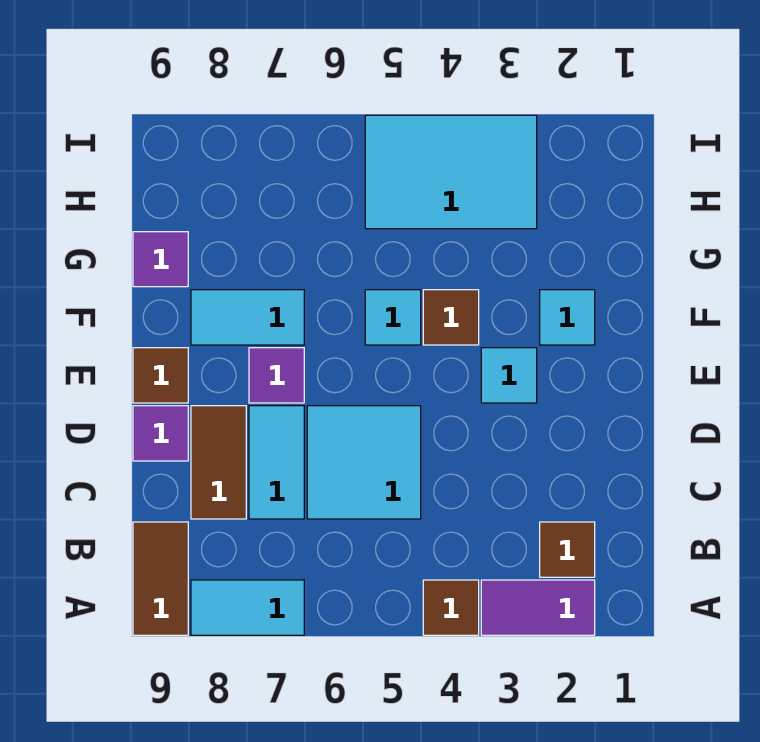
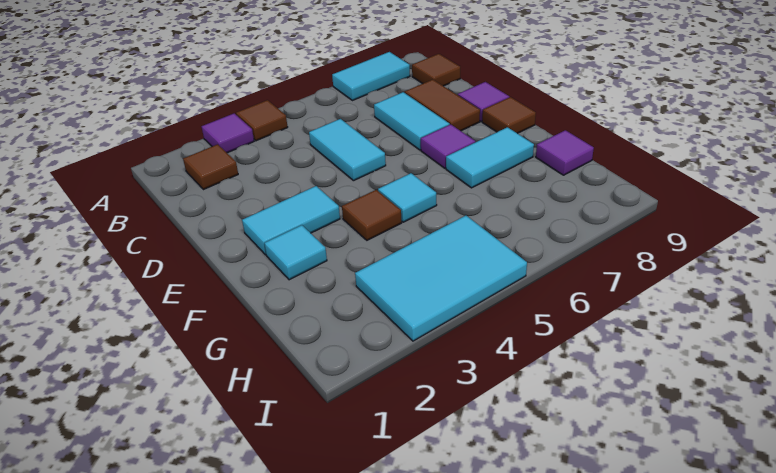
purple 1x2 tile [481,580,595,635] -> purple 1x1 tile [202,113,254,153]
brown 1x2 tile [133,522,188,635] -> brown 1x1 tile [412,54,460,86]
cyan 2x2 tile [307,406,421,519] -> cyan 1x2 tile [309,119,386,181]
cyan 1x1 tile [481,348,537,403] -> cyan 1x2 tile [242,186,340,255]

